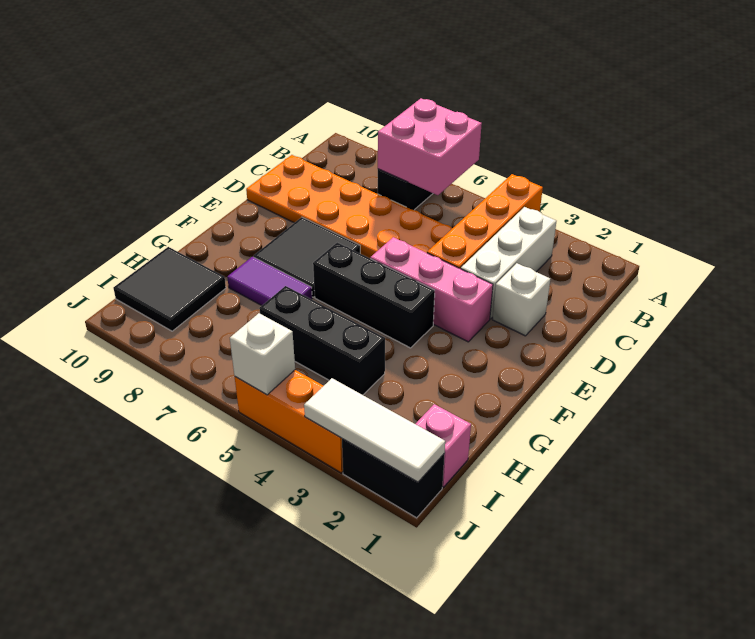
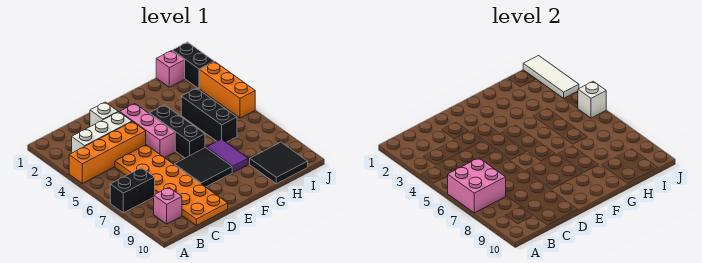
none -> pink 1x1 brick [154,187,182,224]

